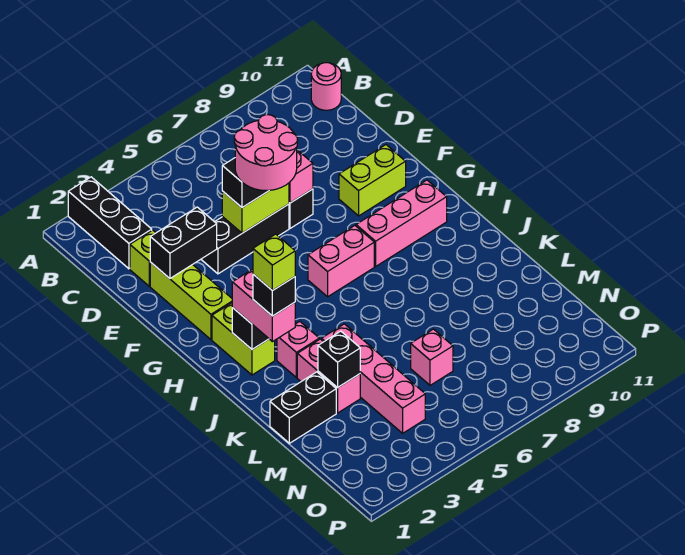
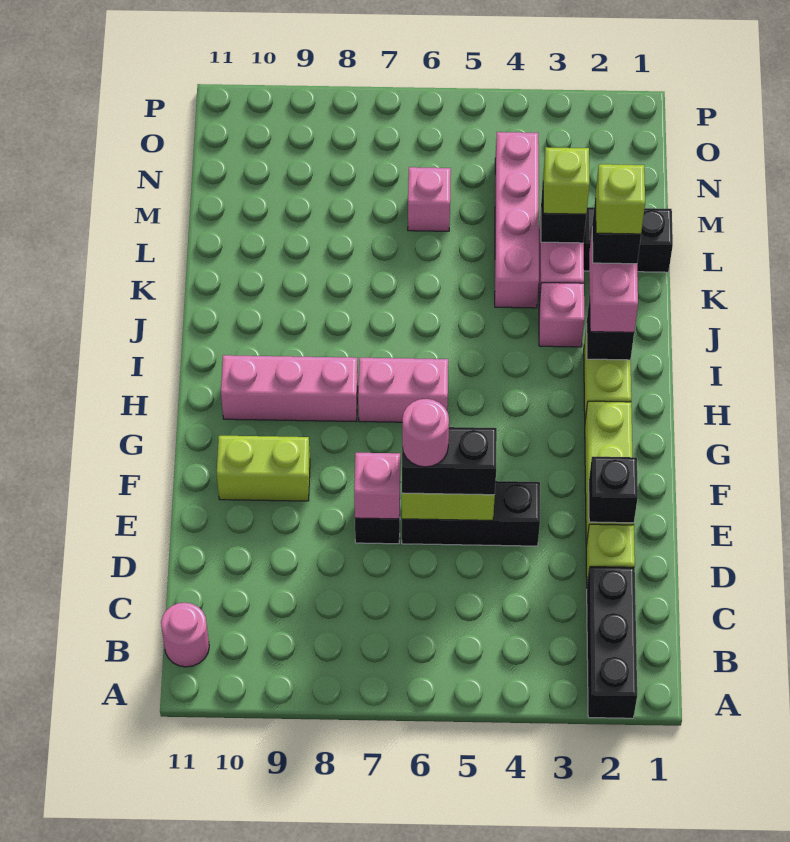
black 1x2 brick [150,207,217,278] -> black 1x1 brick [589,457,638,523]
pink 2x2 round brick [234,115,298,190] -> pink 1x1 round brick [402,399,449,467]
none -> lime 1x1 brick [543,147,589,214]

